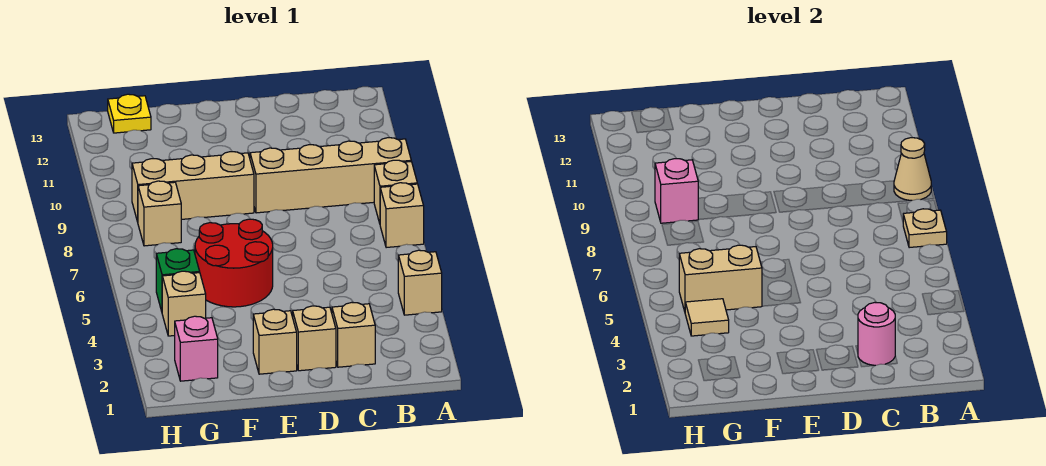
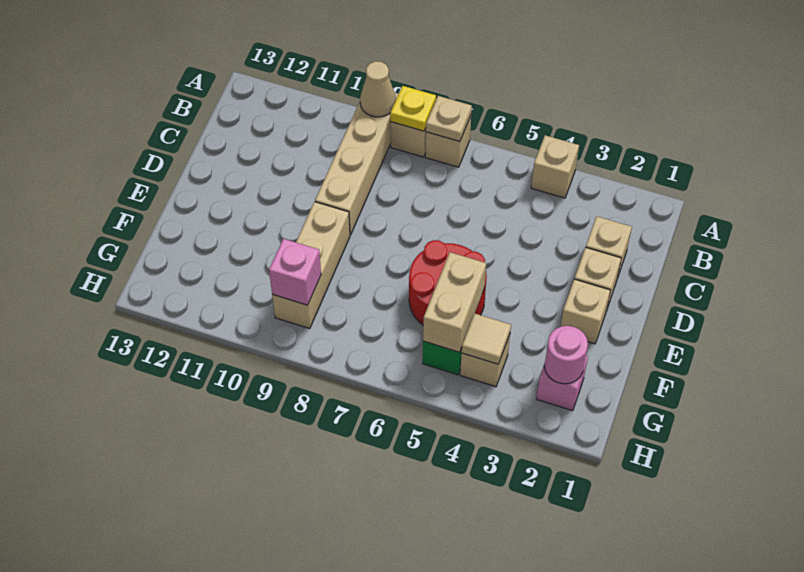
pink 1x1 round brick [858,303,895,366] -> pink 1x1 round brick moved to [545,326,588,384]
tan 1x1 brick [138,181,181,246] -> none
yellow 1x1 plate [108,94,151,133] -> yellow 1x1 plate moved to [390,86,436,131]

